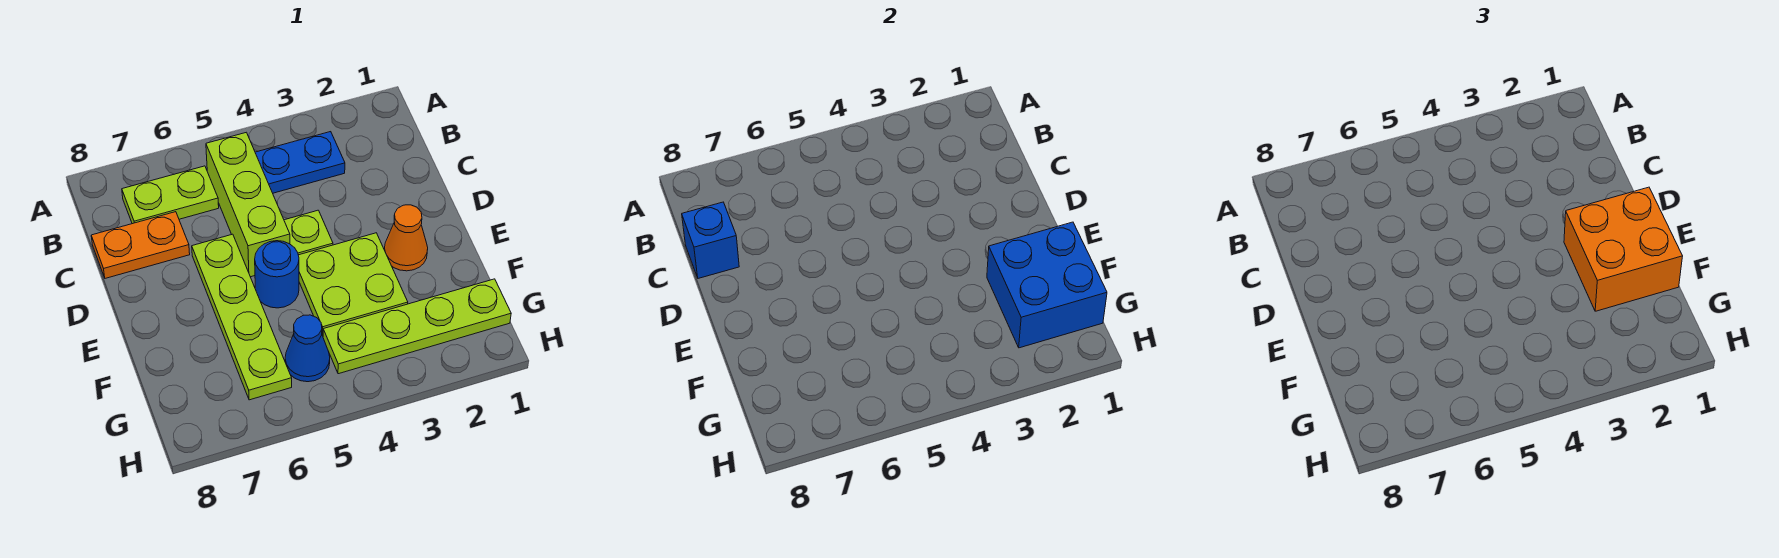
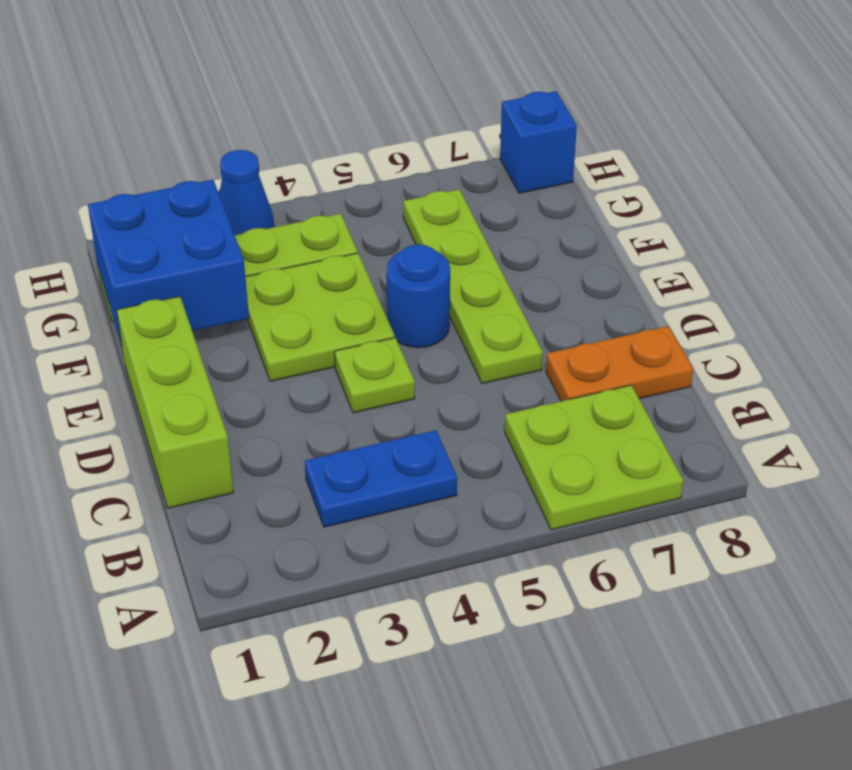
lime 1x3 brick [206,132,290,277] -> lime 1x3 brick moved to [117,296,233,508]
lime 1x2 plate [122,166,219,224] -> lime 2x2 plate [505,385,683,530]
blue 1x1 brick [682,202,739,278] -> blue 1x1 brick moved to [500,91,577,193]
orange 2x2 brick [1564,187,1683,311] -> none
orange 1x1 cone [384,205,428,271] -> none
blue 1x1 cone [285,315,330,382] -> blue 1x1 cone moved to [219,150,274,235]

